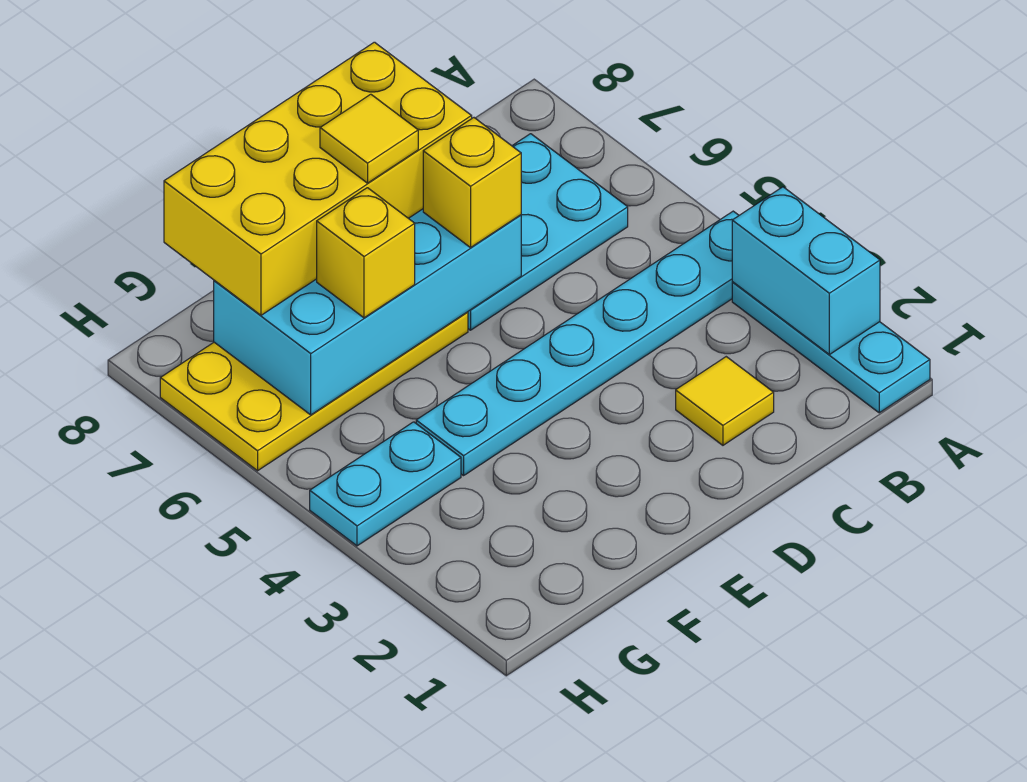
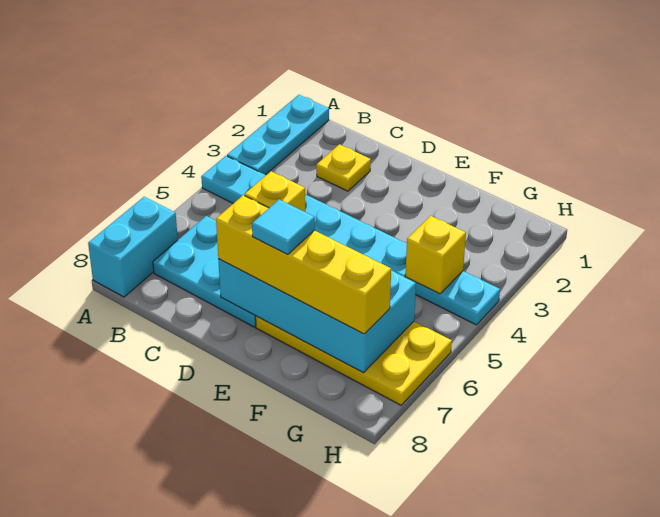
cyan 1x2 brick [732,187,880,355] -> cyan 1x2 brick moved to [88,197,178,297]
yellow 1x1 tile [676,357,774,445] -> yellow 1x1 plate [316,144,371,191]
yellow 2x4 brick [164,42,472,315] -> yellow 1x4 brick [216,195,391,334]
yellow 1x1 tile [320,94,418,183] -> cyan 1x1 tile [252,200,315,255]
yellow 1x1 brick [317,188,415,318] -> yellow 1x1 brick moved to [405,216,466,294]

